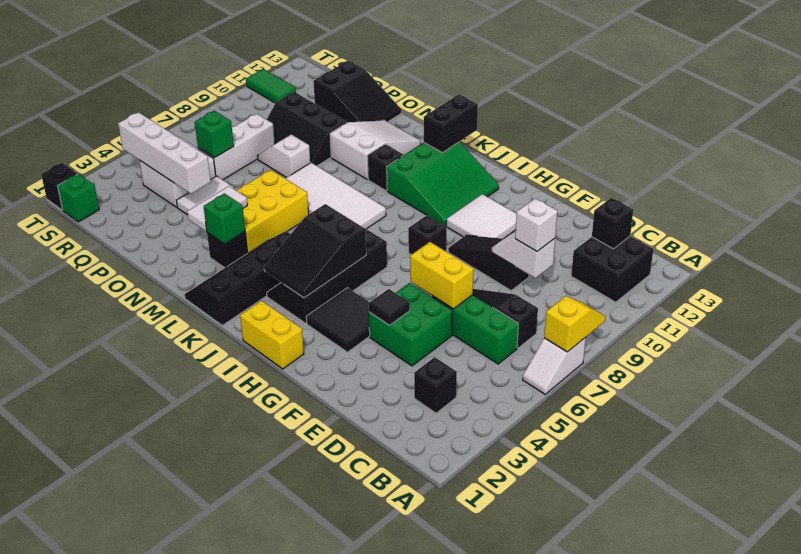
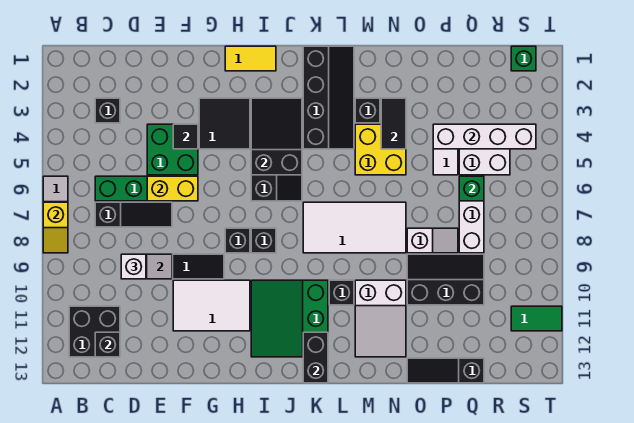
white 2x2 tile [446,194,517,239] -> white 2x3 tile [173,280,250,331]
yellow 1x2 brick [240,301,304,369] -> yellow 1x2 tile [225,46,276,71]
green 1x1 brick [204,193,245,244] -> none
yellow 2x3 brick [237,170,309,253] -> yellow 2x2 brick [355,124,406,175]
white 1x2 tile [187,186,247,231] -> black 1x2 tile [381,98,406,149]
black 2x3 slope [313,60,401,123] -> black 1x3 slope [407,358,484,383]
black 1x1 brick [41,163,78,210] -> black 1x1 brick moved to [251,228,276,253]

